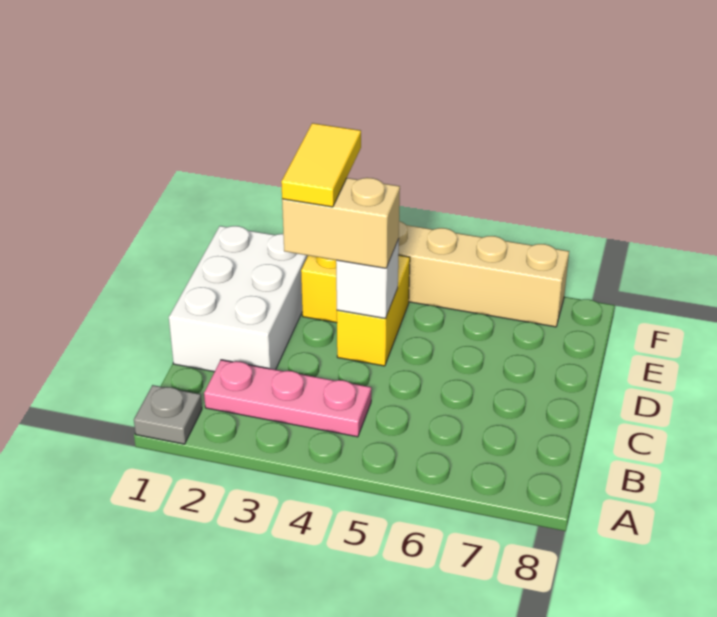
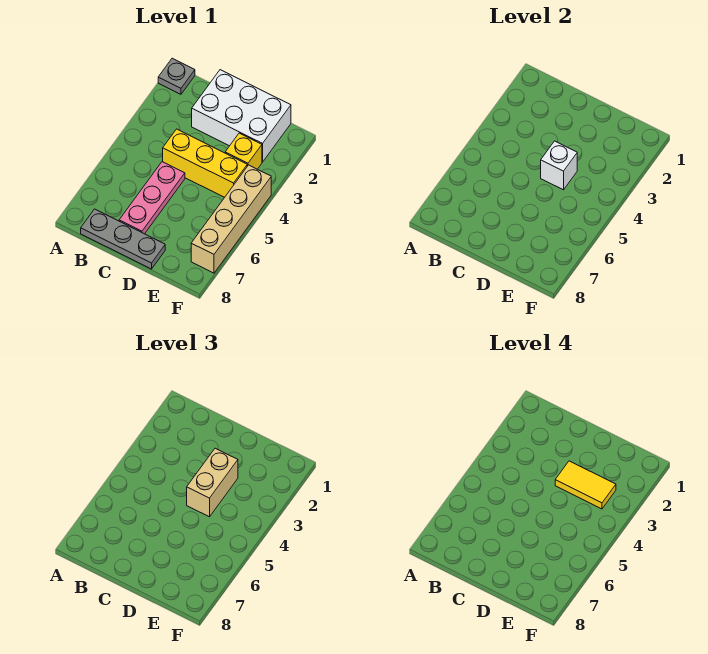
pink 1x3 plate [204,360,371,437] -> pink 1x3 plate moved to [119,162,185,234]
none -> grey 1x3 plate [81,209,165,269]
yellow 1x2 brick [337,255,410,366] -> yellow 1x3 brick [163,129,247,197]

